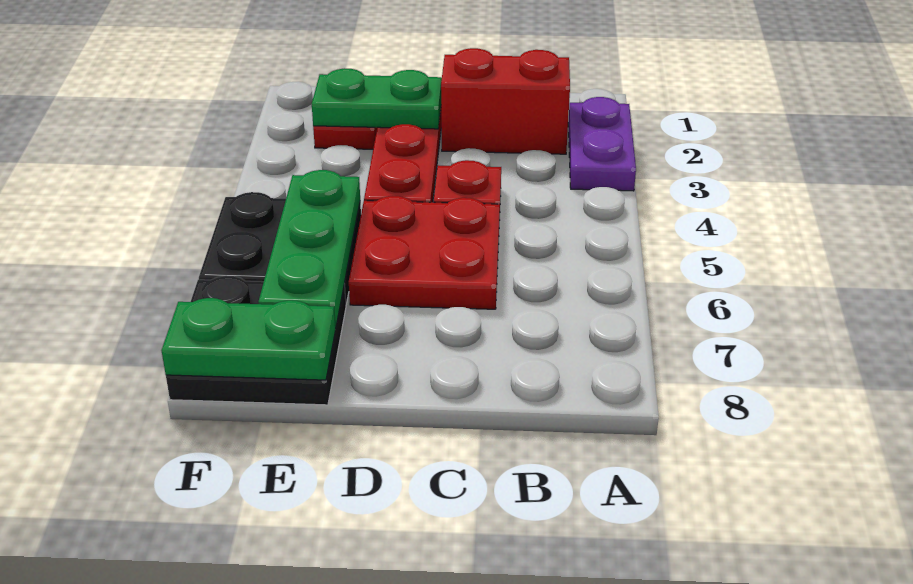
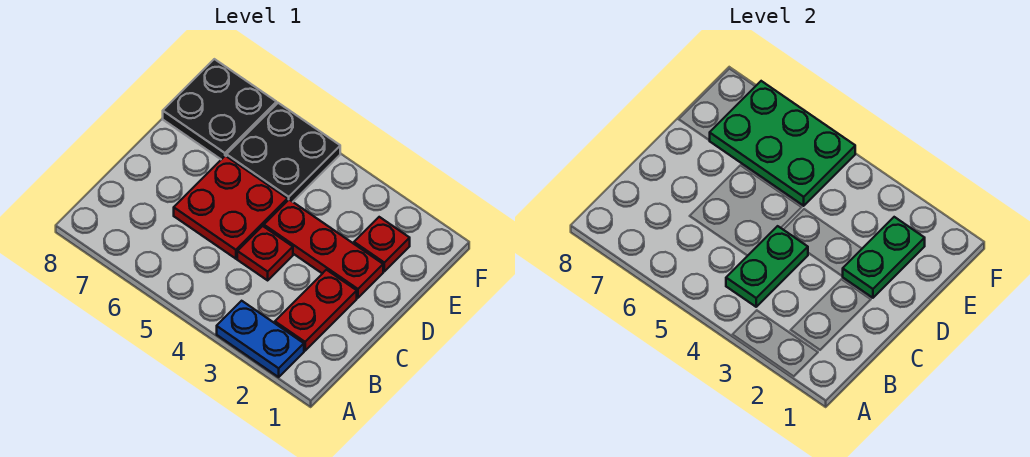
purple 1x2 plate [568,97,636,191] -> blue 1x2 plate [217,301,304,377]
red 1x2 brick [441,48,570,154] -> red 1x2 plate [275,270,357,351]
green 1x3 plate [258,170,360,328] -> green 2x3 plate [709,81,855,206]
green 1x2 plate [162,298,335,380] -> green 1x2 plate moved to [726,226,808,307]

